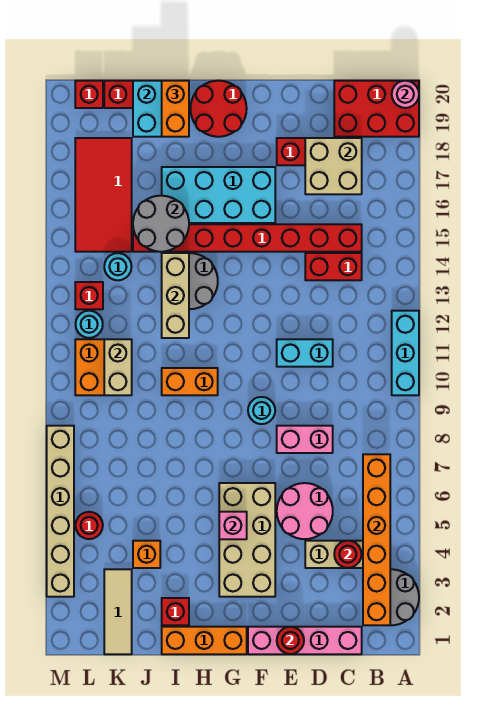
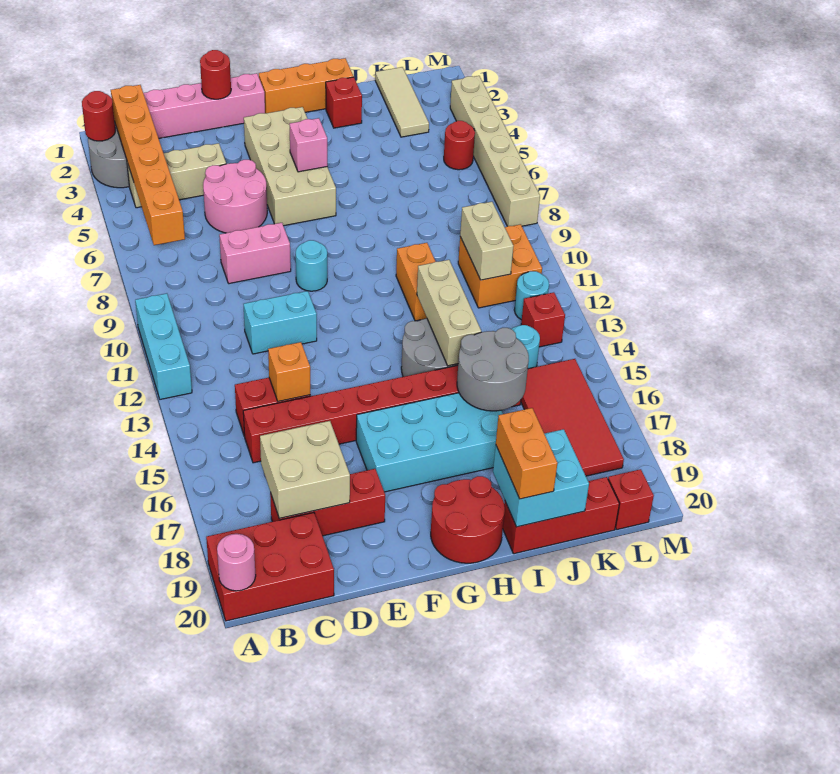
red 1x1 round brick [334,541,362,568] -> red 1x1 round brick moved to [82,91,115,141]
orange 1x2 brick [162,368,218,395] -> orange 1x2 brick turned to [396,243,436,321]
orange 1x1 brick [133,541,160,568] -> orange 1x1 brick moved to [268,342,310,401]

